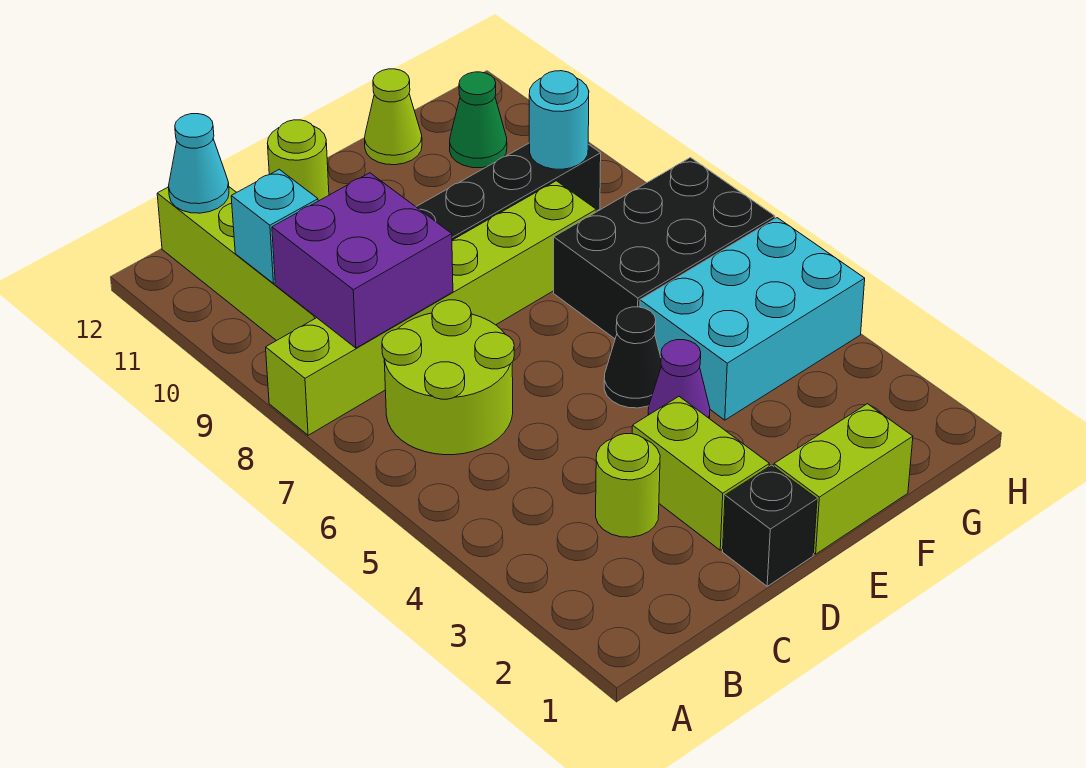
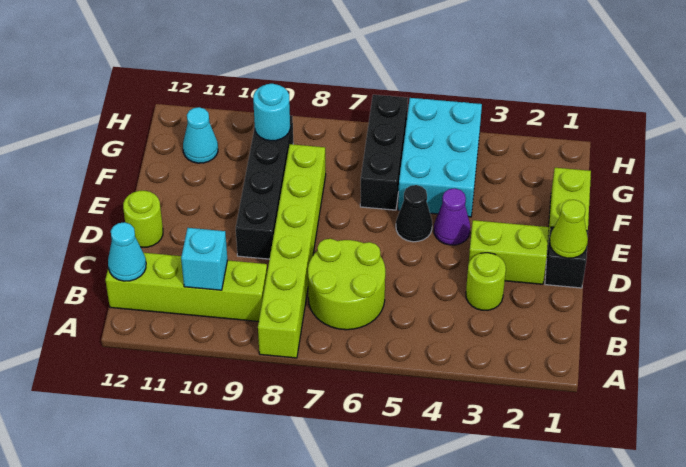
purple 2x2 brick [272,173,453,348] -> none
black 2x3 brick [554,158,775,339] -> black 1x3 brick [360,95,408,210]
lime 1x1 cone [365,69,422,165] -> lime 1x1 cone moved to [550,200,588,258]
green 1x1 cone [450,72,507,168] -> cyan 1x1 cone [183,107,218,163]

